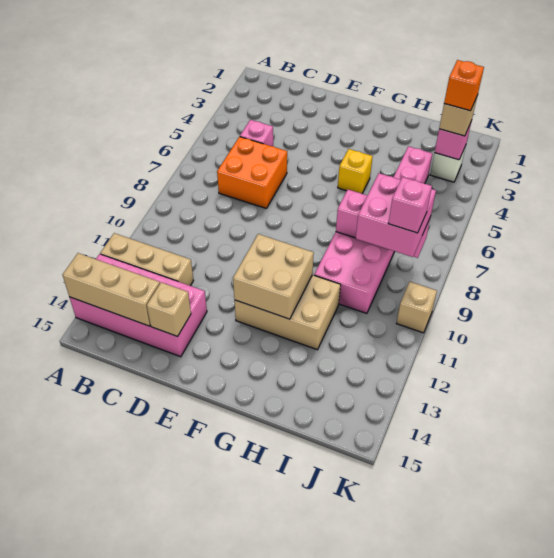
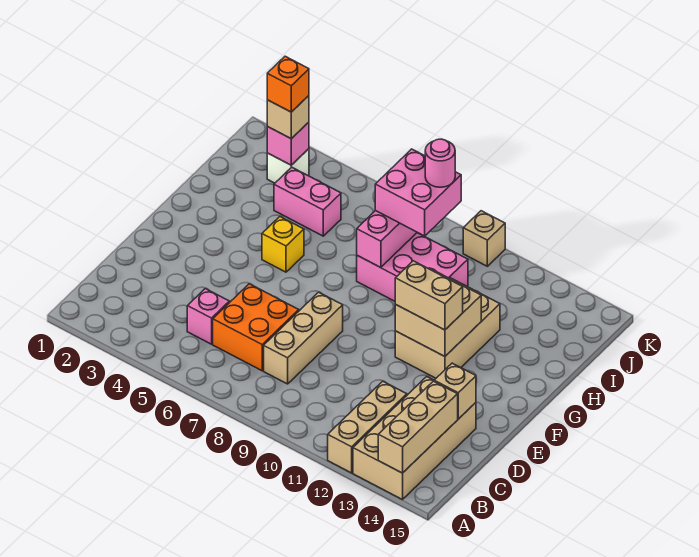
pink 2x4 brick [70,254,207,357] -> tan 2x4 brick [353,377,476,500]
none -> tan 1x3 brick [264,292,343,384]
none -> tan 1x2 brick [395,261,463,330]
pink 1x1 brick [388,177,432,233] -> pink 1x1 round brick [425,139,455,187]

